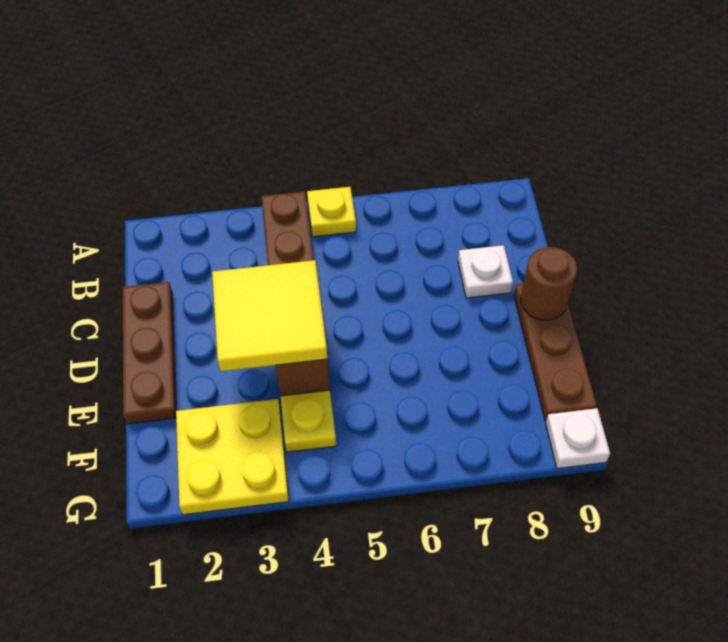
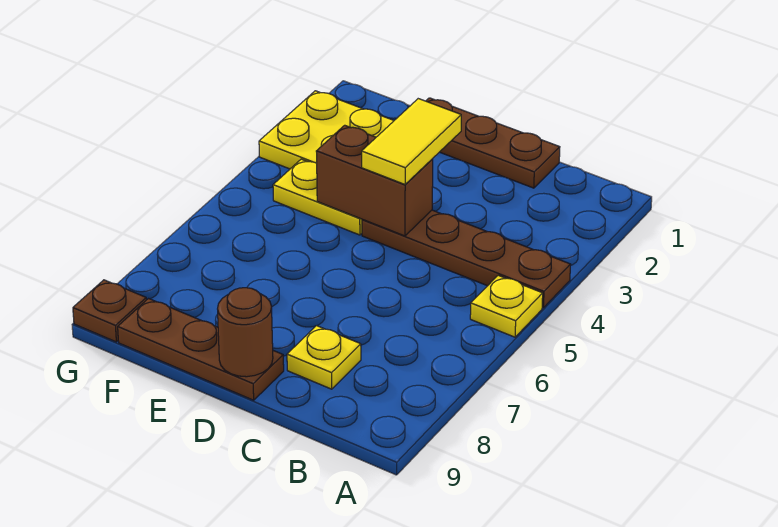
white 1x1 plate [458,245,513,298] -> yellow 1x1 plate [287,326,361,389]
yellow 2x2 tile [212,260,327,371] -> yellow 1x2 tile [362,99,461,184]
white 1x1 plate [546,408,610,469] -> brown 1x1 plate [73,280,146,342]

